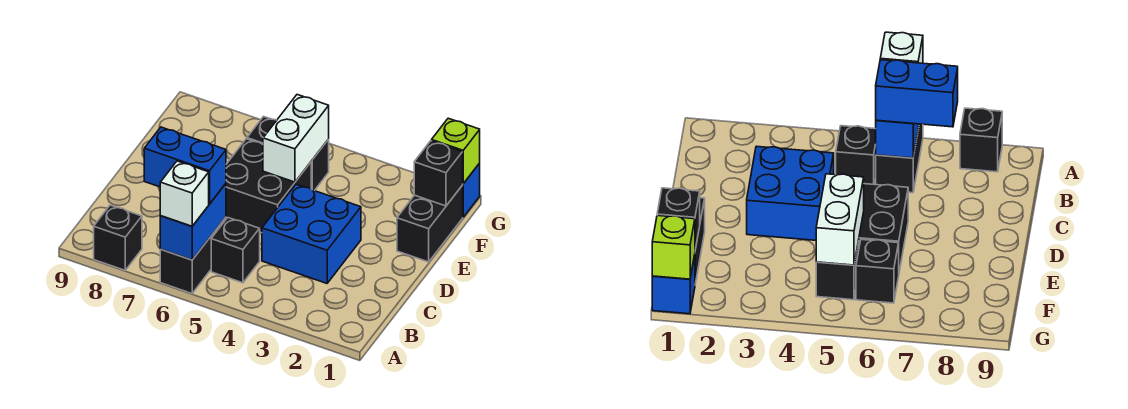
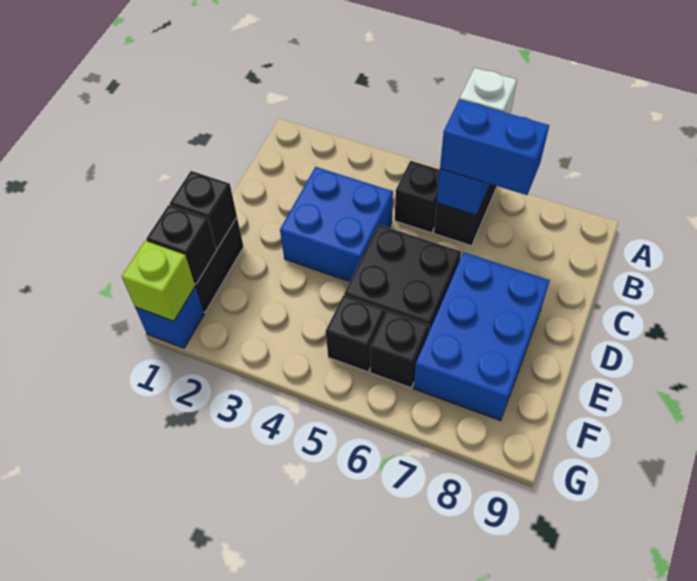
black 1x1 brick [94,205,142,270] -> black 1x1 brick moved to [170,171,237,249]
none -> blue 2x3 brick [414,252,550,421]
white 1x2 brick [263,95,329,182] -> none

